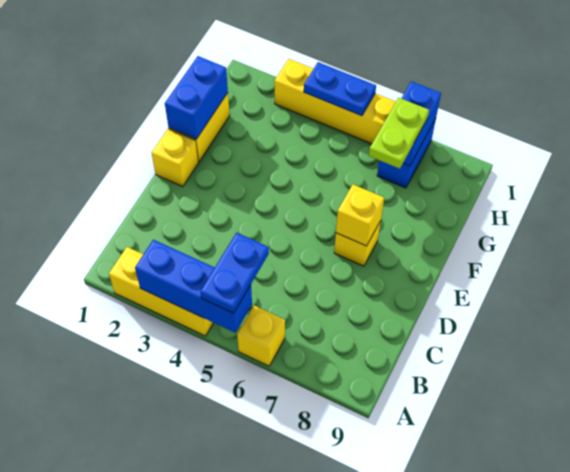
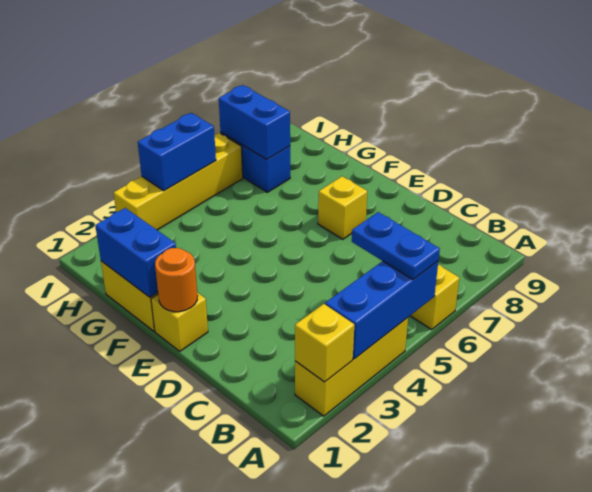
none -> orange 1x1 round brick [155,248,197,312]
yellow 1x1 brick [336,185,384,246] -> yellow 1x1 brick moved to [295,304,354,382]
lime 1x2 plate [369,98,429,169] -> none
blue 1x2 plate [304,62,376,116] -> blue 1x2 brick [138,113,216,191]

